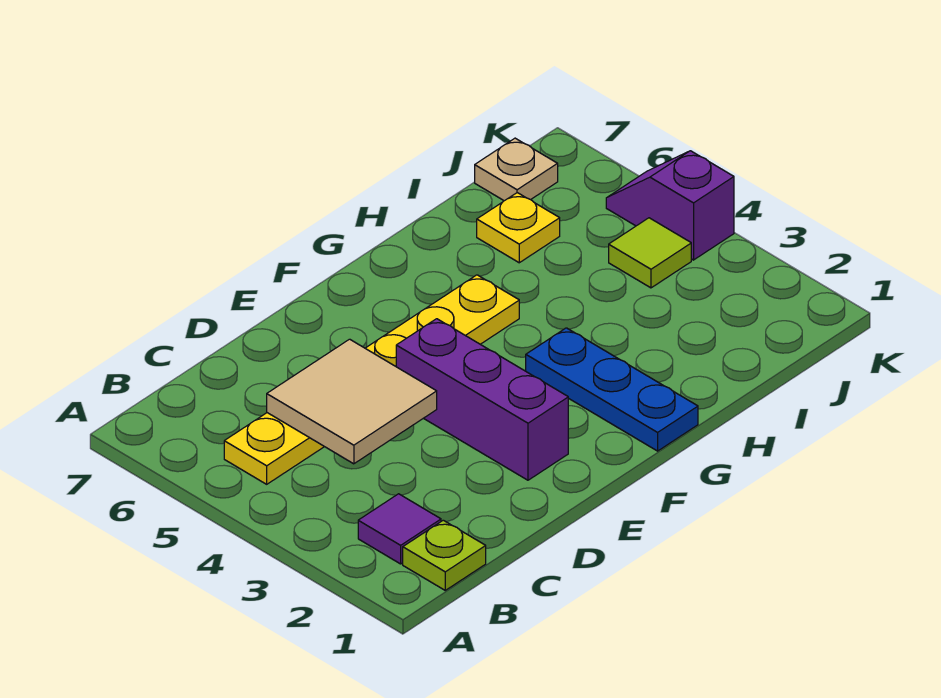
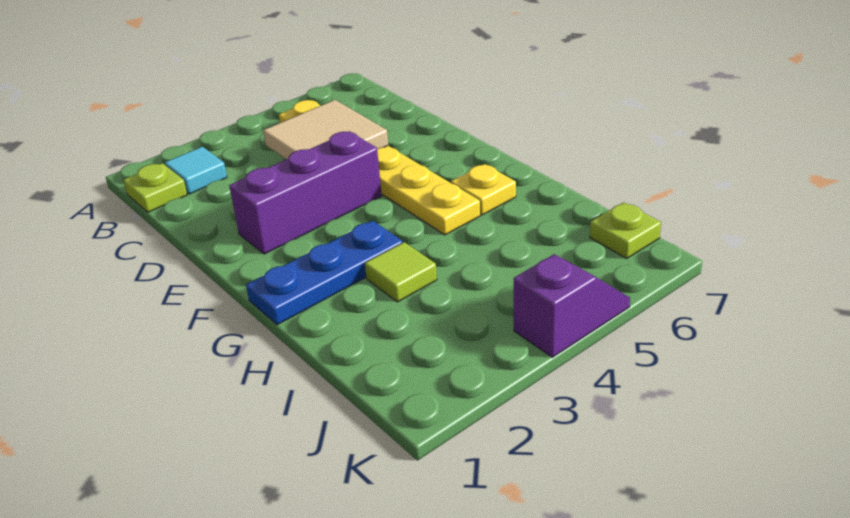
purple 1x1 tile [358,494,441,564] -> cyan 1x1 tile [165,147,227,194]
yellow 1x1 plate [477,193,560,263] -> yellow 1x1 plate moved to [451,164,516,215]
lime 1x1 tile [609,218,691,288] -> lime 1x1 tile moved to [365,242,437,302]
tan 1x1 plate [475,138,558,201] -> lime 1x1 plate [590,202,661,258]

